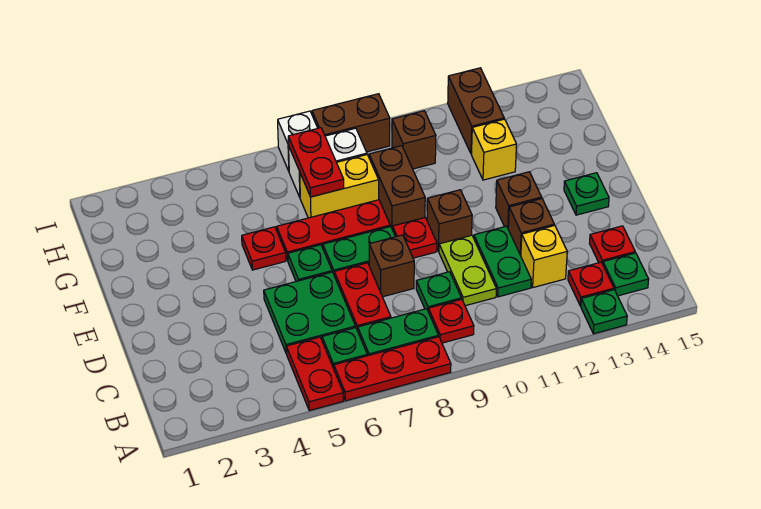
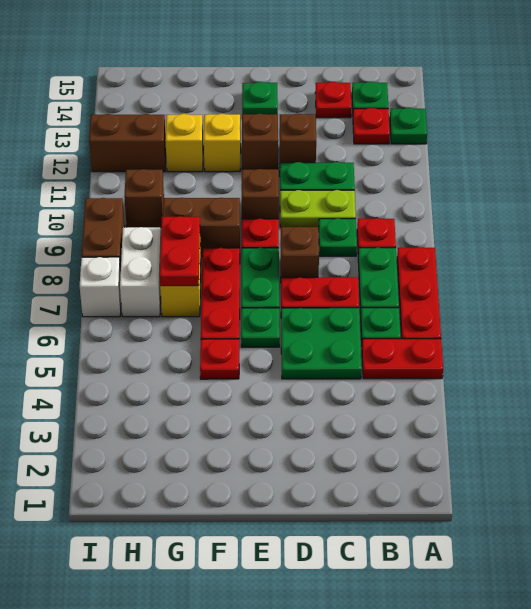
yellow 1x1 brick [521,225,567,287] -> yellow 1x1 brick moved to [204,114,241,172]
red 1x2 plate [288,128,344,197] -> red 1x2 plate turned to [160,216,200,286]

